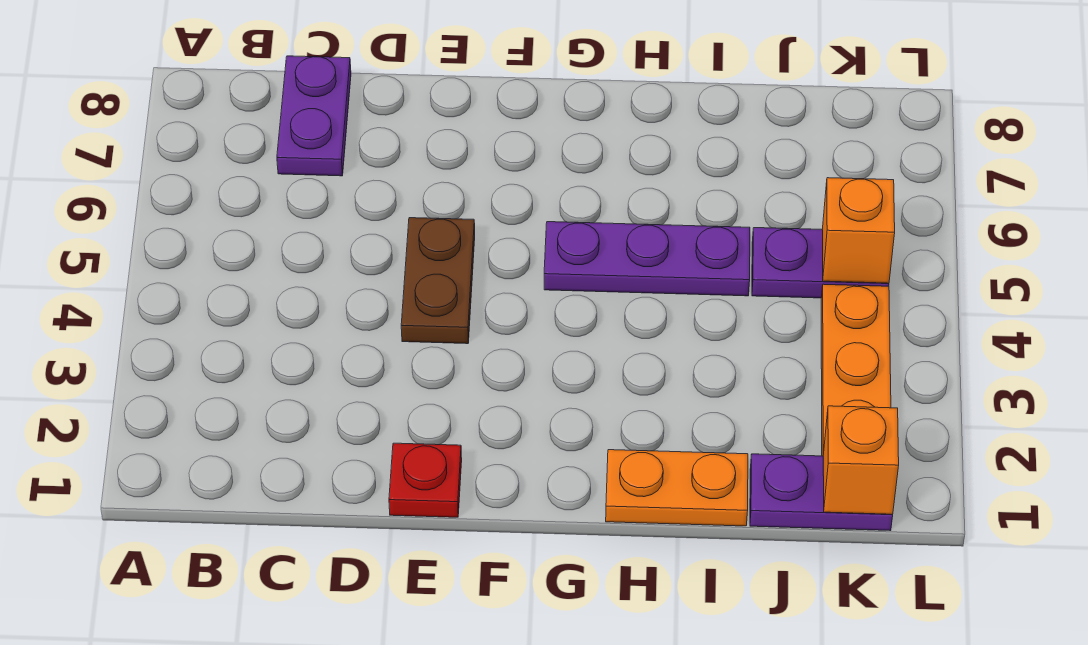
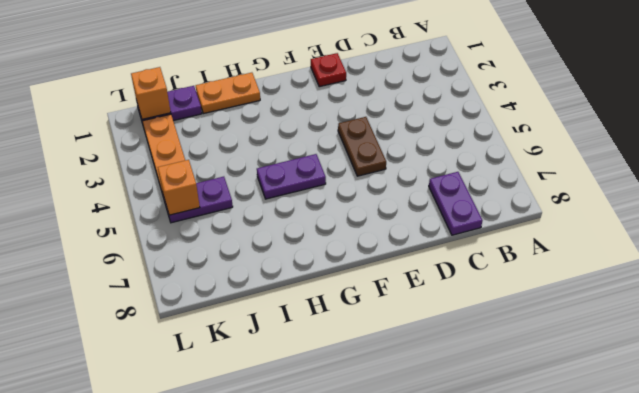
purple 1x3 plate [544,222,750,296] -> purple 1x2 plate [257,154,326,199]

